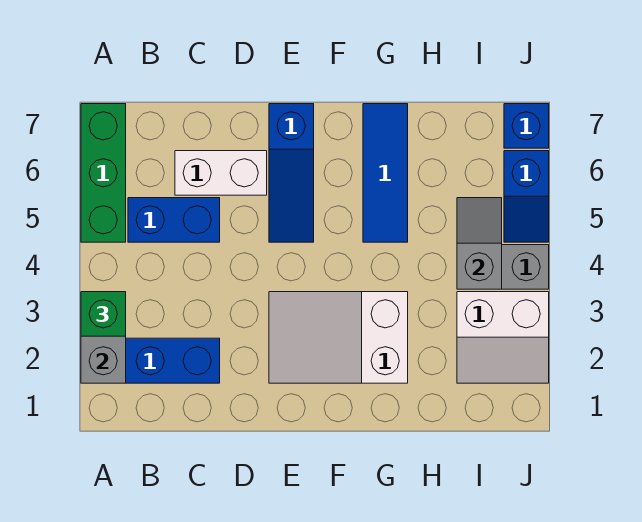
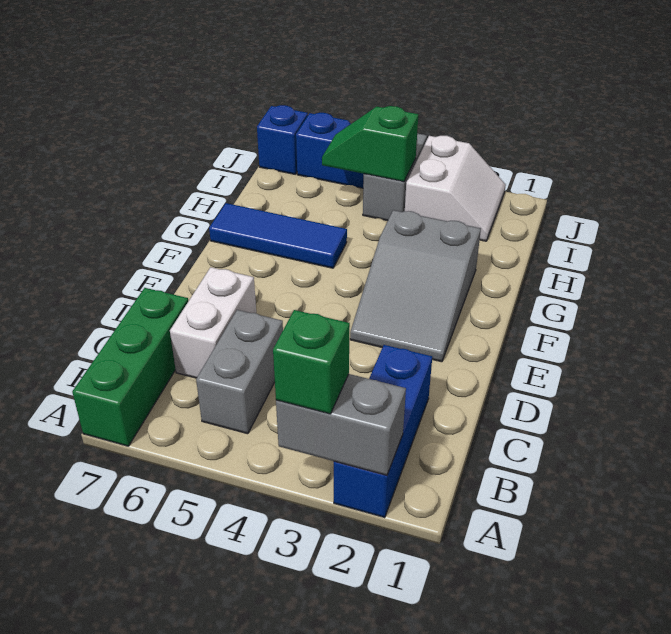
green 1x3 brick [81,104,126,242] -> green 1x3 brick turned to [72,288,188,446]
blue 1x2 brick [128,198,220,242] -> grey 1x2 brick [196,310,283,434]
white 2x3 slope [269,292,408,383] -> grey 2x3 slope [350,210,481,362]
blue 1x3 slope [269,104,314,242] -> none
grey 1x2 slope [457,198,502,289] -> green 1x2 slope [322,106,418,182]

